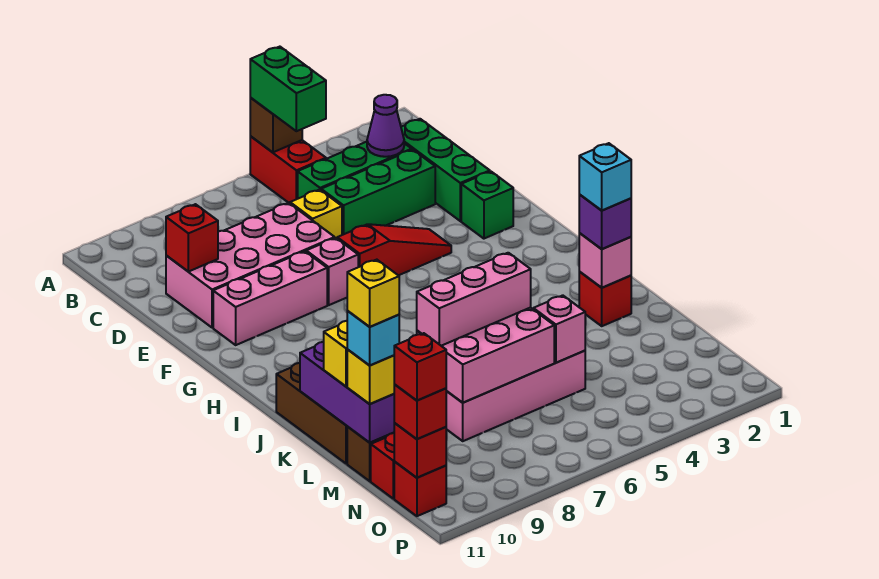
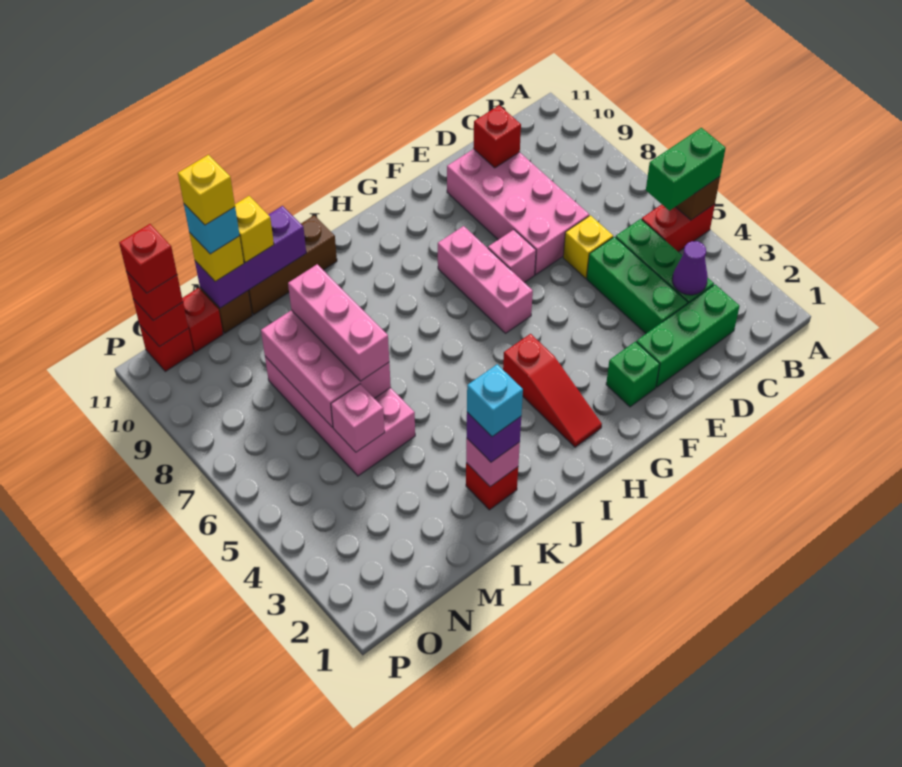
red 1x3 slope [337,224,451,275] -> red 1x3 slope moved to [503,334,602,447]
pink 1x3 brick [213,251,327,345] -> pink 1x3 brick moved to [438,226,533,333]

